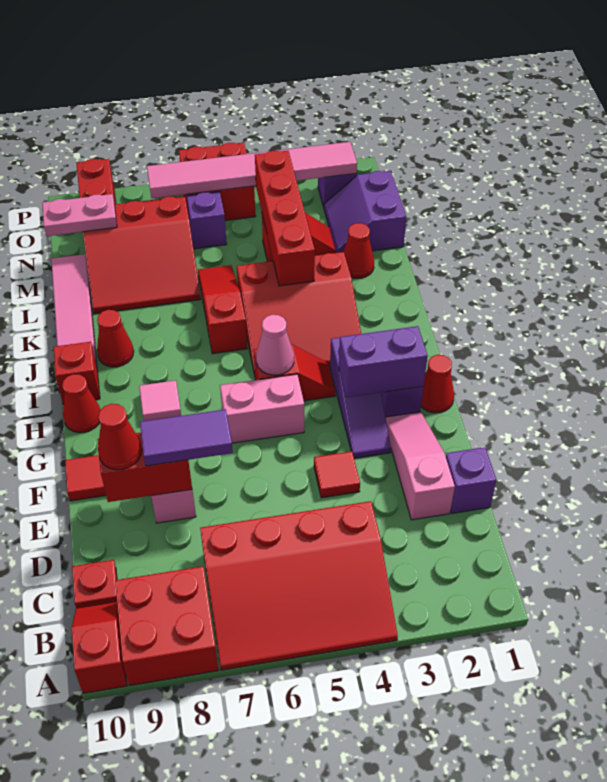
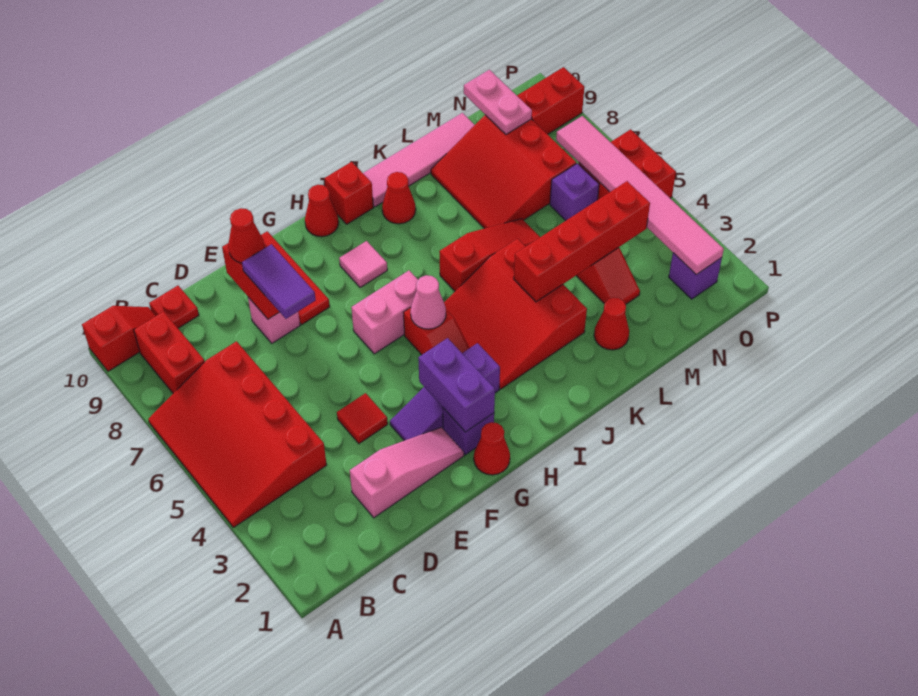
red 2x2 brick [115,566,219,686] -> red 1x2 brick [134,312,205,393]
purple 1x1 brick [446,447,496,513] -> none
pink 1x2 brick [220,374,304,443] -> pink 1x2 brick turned to [351,271,418,354]
purple 2x2 slope [324,171,406,253] -> none

